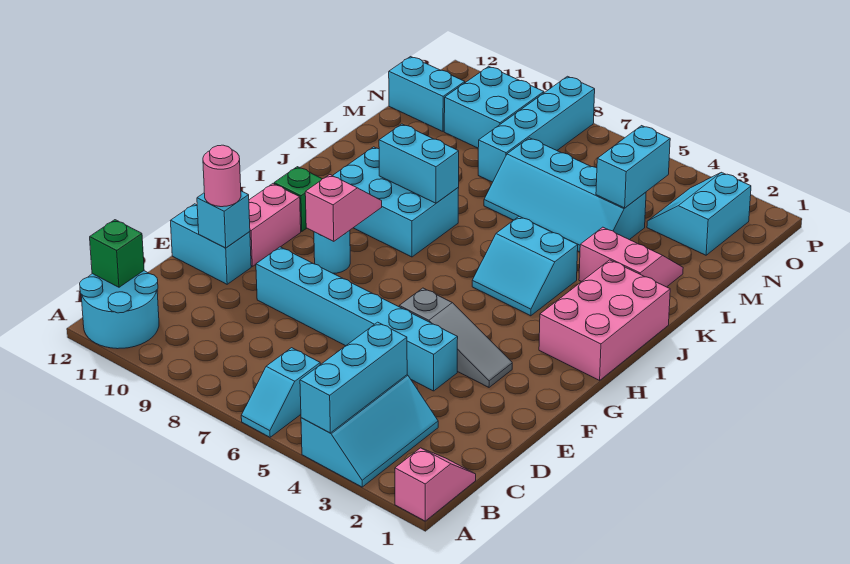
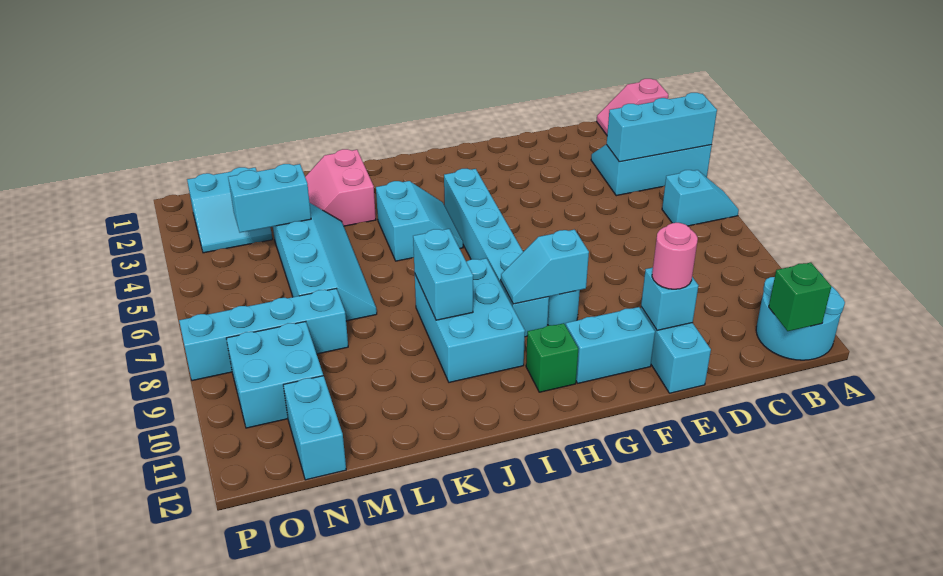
cyan 1x6 brick [256,247,458,391] -> cyan 1x6 brick moved to [444,169,549,337]
grey 1x3 slope [399,288,512,387] -> none
pink 1x2 brick [249,184,301,266] -> cyan 1x2 brick [566,307,655,383]
pink 1x2 slope [305,175,382,241] -> cyan 1x2 slope [501,230,589,304]
pink 2x3 brick [539,260,670,380] -> none

